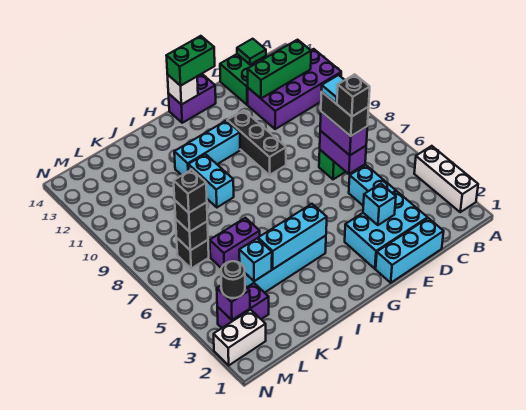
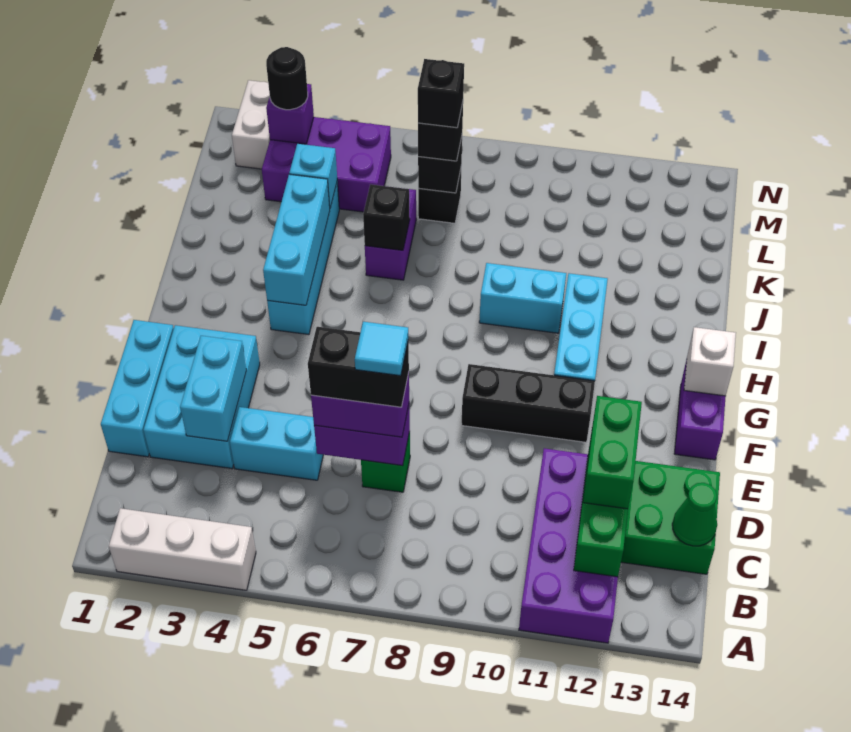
green 1x1 tile [237,39,266,65] -> green 1x1 cone [672,483,717,546]
black 1x1 brick [337,74,370,117] -> black 1x1 brick moved to [363,184,410,250]
cyan 1x1 brick [363,184,396,225] -> cyan 1x2 brick [180,336,246,441]
green 1x2 brick [166,36,215,86] -> green 1x2 brick moved to [583,396,642,509]
purple 1x2 brick [217,283,269,328] -> purple 2x3 brick [262,117,391,212]

